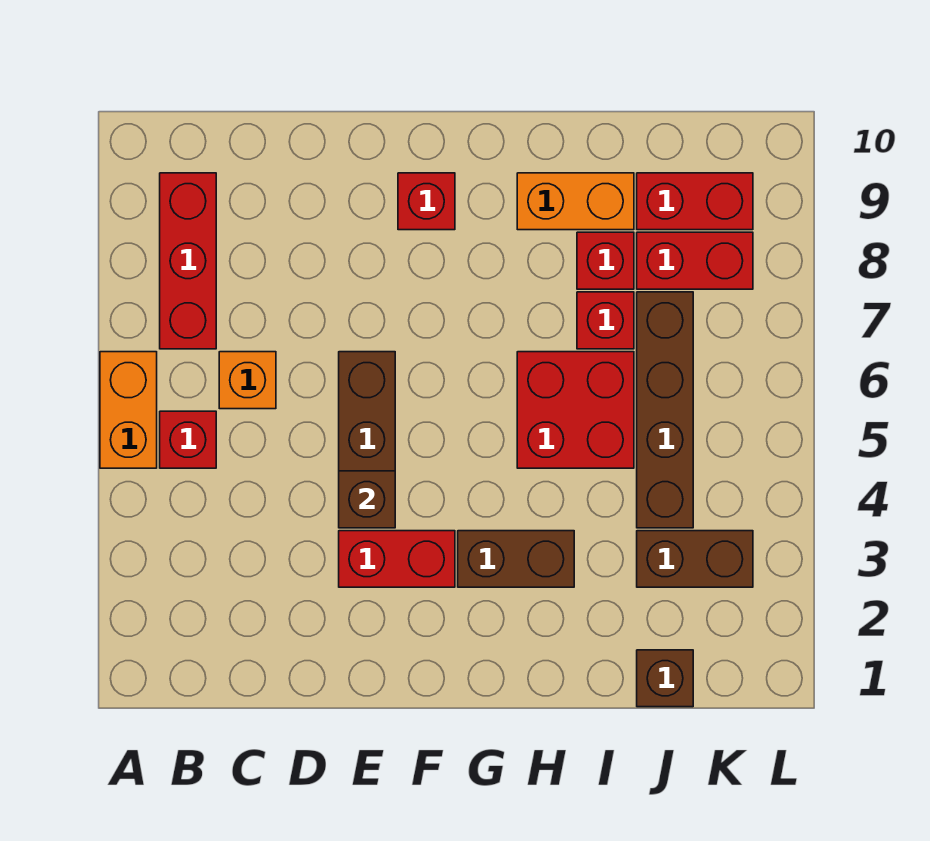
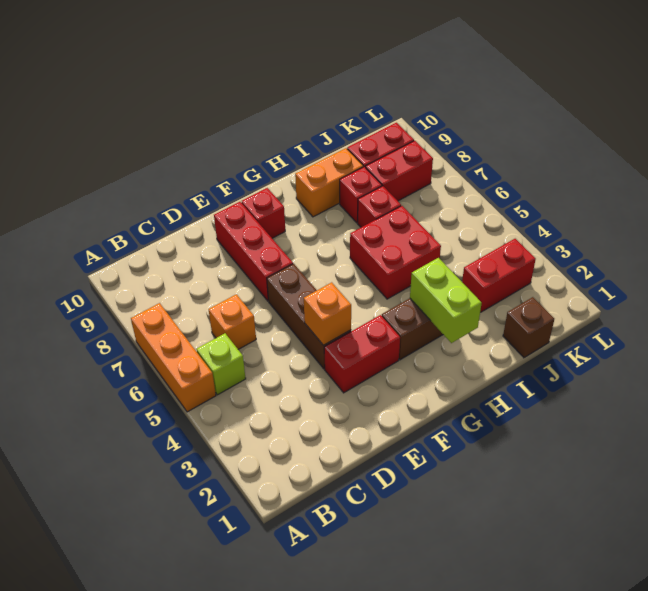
orange 1x2 brick [100,352,157,468] -> orange 1x3 brick [131,303,216,412]
red 1x1 brick [160,411,216,468] -> lime 1x1 brick [197,333,246,395]
red 1x3 brick [160,173,216,349] -> red 1x3 brick moved to [214,202,293,301]
brown 1x1 brick [339,471,395,528] -> orange 1x1 brick [304,282,351,345]
none -> lime 1x2 brick [410,258,482,343]
brown 1x2 brick [637,531,753,587] -> red 1x2 brick [462,239,536,312]
brown 1x4 brick [637,292,693,528] -> none

